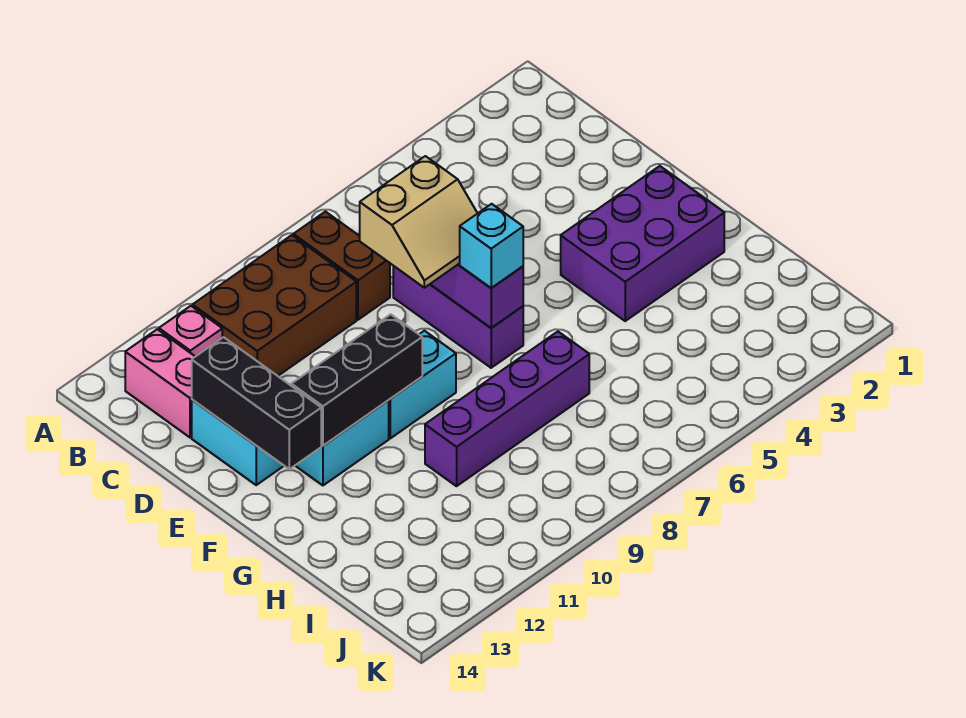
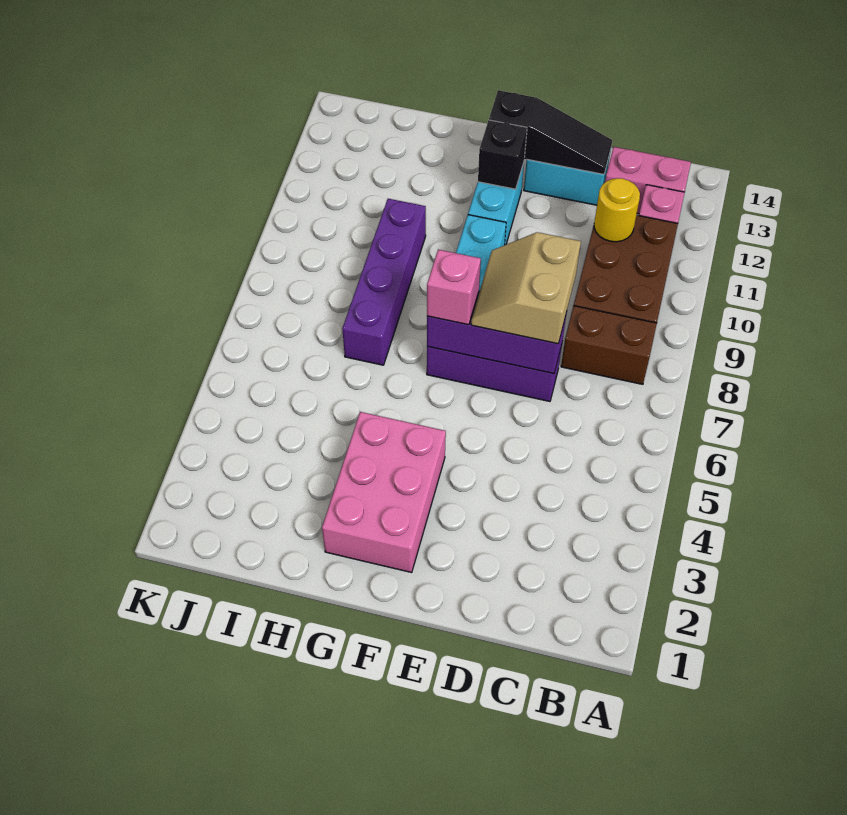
none -> yellow 1x1 round brick [594,178,640,242]
black 1x3 brick [192,337,321,469] -> black 1x3 slope [489,90,612,174]
purple 2x3 brick [561,166,724,321] -> pink 2x3 brick [322,412,446,572]
cyan 1x1 brick [460,204,523,288] -> pink 1x1 brick [427,250,481,325]
black 1x3 brick [291,314,422,446] -> black 1x1 brick [478,120,527,189]

